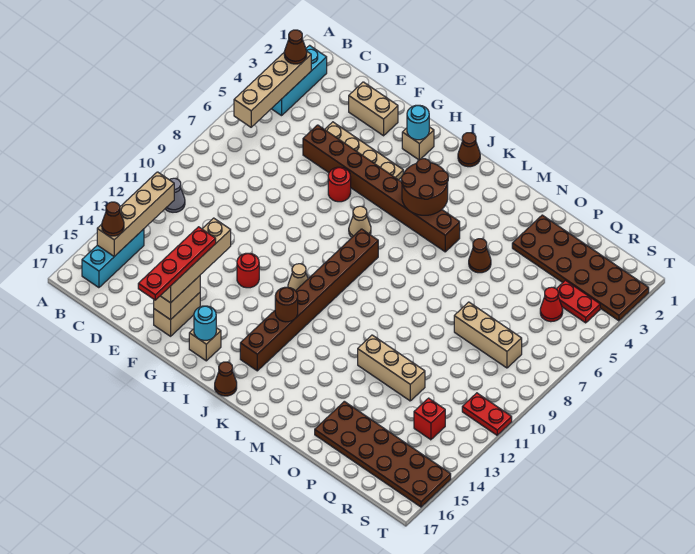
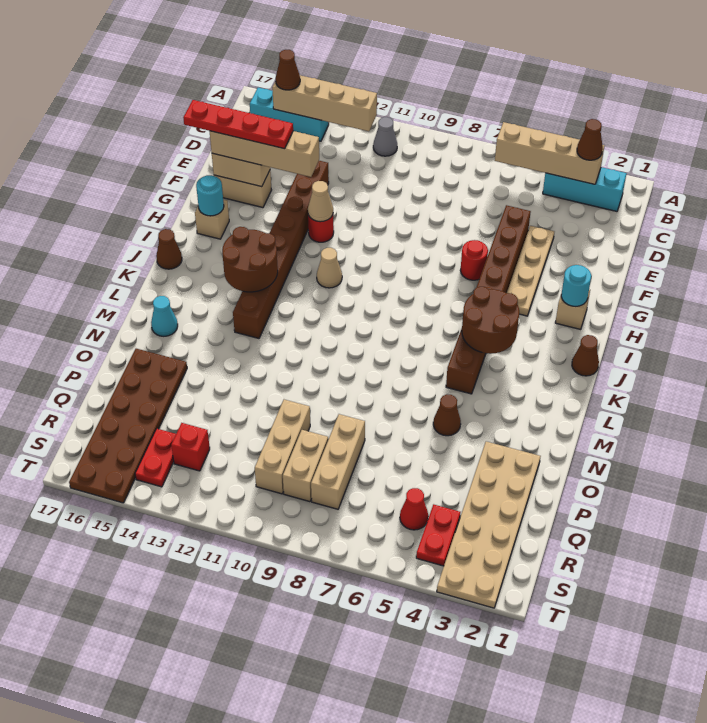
tan 1x2 brick [349,82,398,136] -> tan 1x2 brick moved to [283,430,329,502]
tan 1x1 cone [349,206,371,237] -> tan 1x1 cone moved to [308,181,333,222]
brown 1x8 brick [240,229,378,371] -> brown 1x8 brick turned to [233,161,329,338]
brown 1x1 round brick [275,287,298,322] -> brown 2x2 round brick [222,227,278,292]
none -> cyan 1x1 cone [151,296,178,336]
tan 1x3 brick [358,335,425,401] -> tan 1x3 brick moved to [255,400,310,494]
brown 2x6 plate [512,215,649,321] -> tan 2x6 plate [437,442,541,608]
red 1x2 plate [462,393,512,435] -> red 1x2 plate moved to [135,429,176,487]

